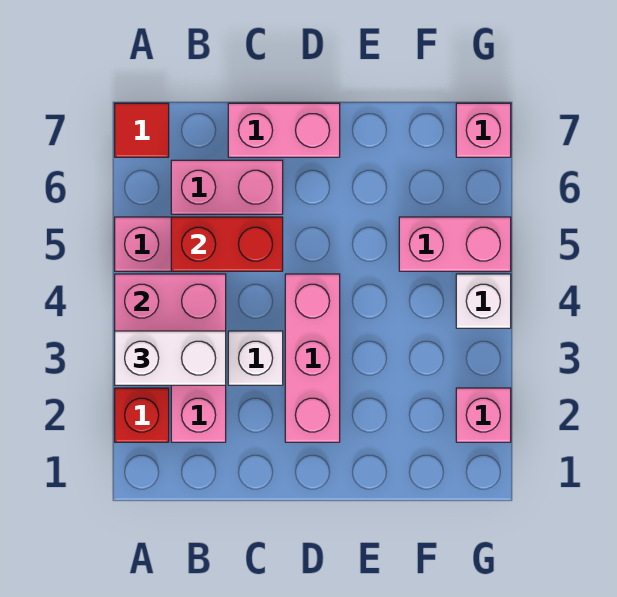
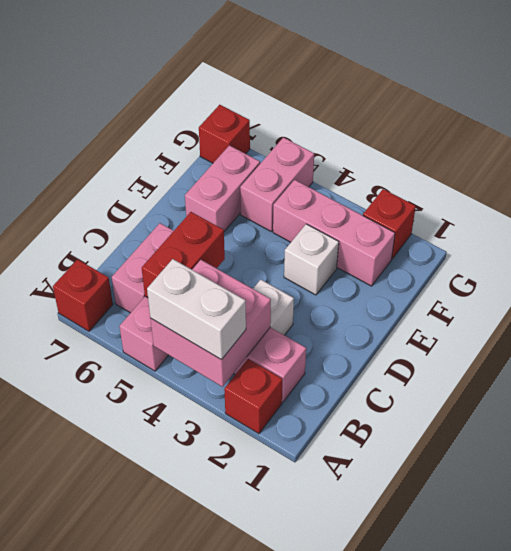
white 1x2 brick [115,331,226,385] -> white 1x2 brick turned to [147,259,246,360]
red 1x1 tile [115,103,169,157] -> red 1x1 brick [53,259,113,331]
pink 1x2 brick [228,103,340,157] -> pink 1x2 brick moved to [185,145,260,232]
pink 1x3 brick [285,274,340,442] -> pink 1x3 brick moved to [273,180,395,286]
pink 1x1 brick [456,388,511,442] -> red 1x1 brick [363,189,416,259]
white 1x1 brick [456,274,511,328] -> white 1x1 brick moved to [284,224,339,295]
pink 1x1 brick [456,103,511,157] -> red 1x1 brick [199,105,250,163]

